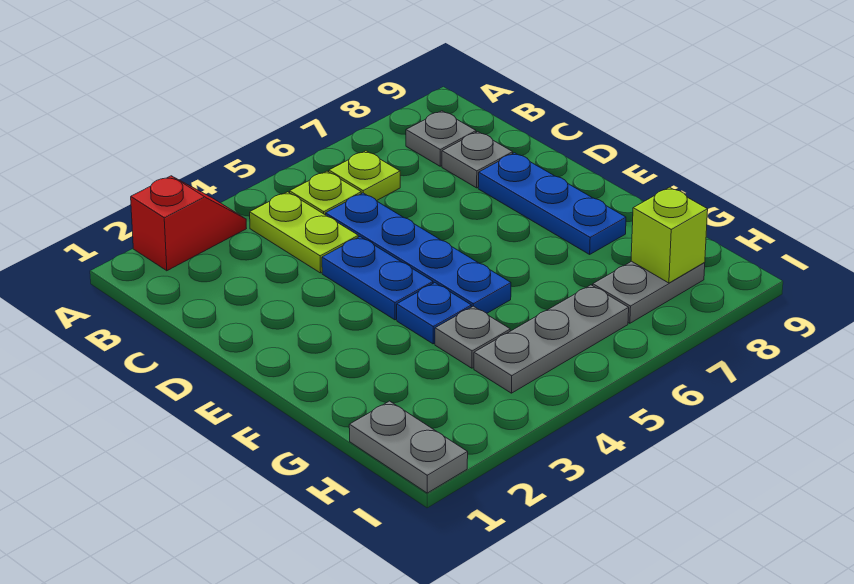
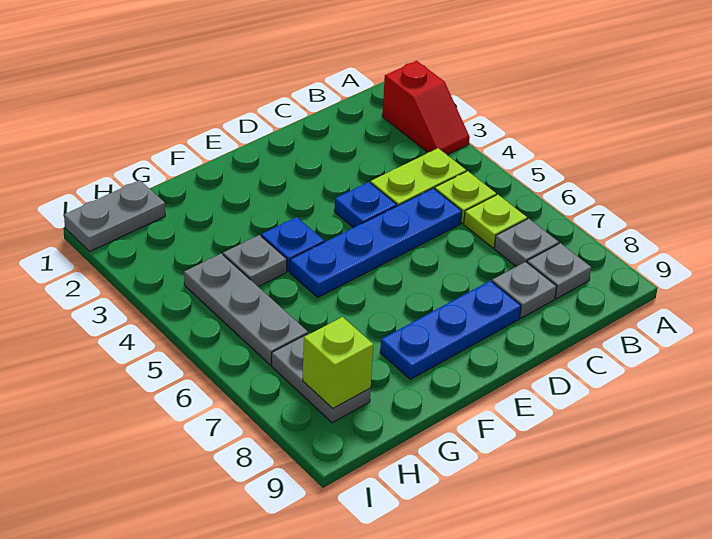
none -> grey 1x1 plate [494,219,559,267]
blue 1x2 plate [322,237,433,320] -> blue 1x1 plate [334,182,397,228]

